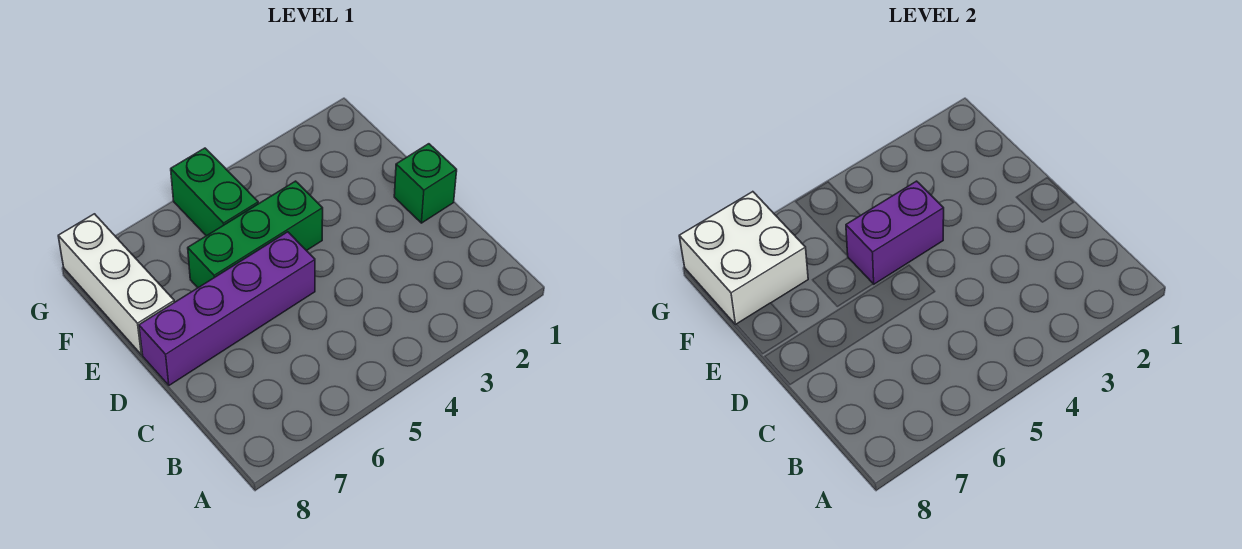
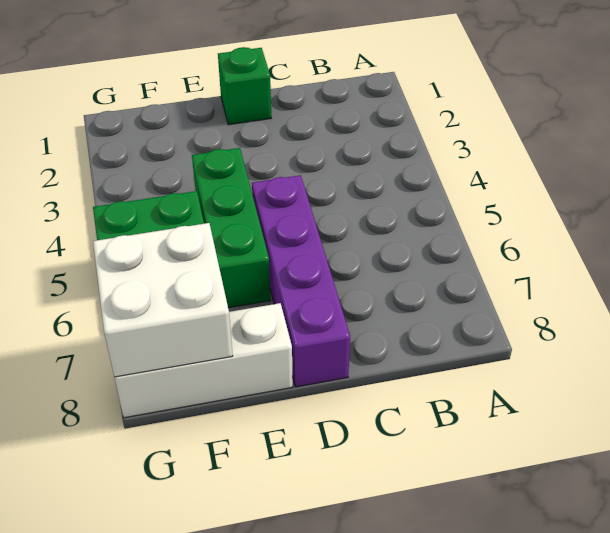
purple 1x2 brick [846,181,944,284] -> none

